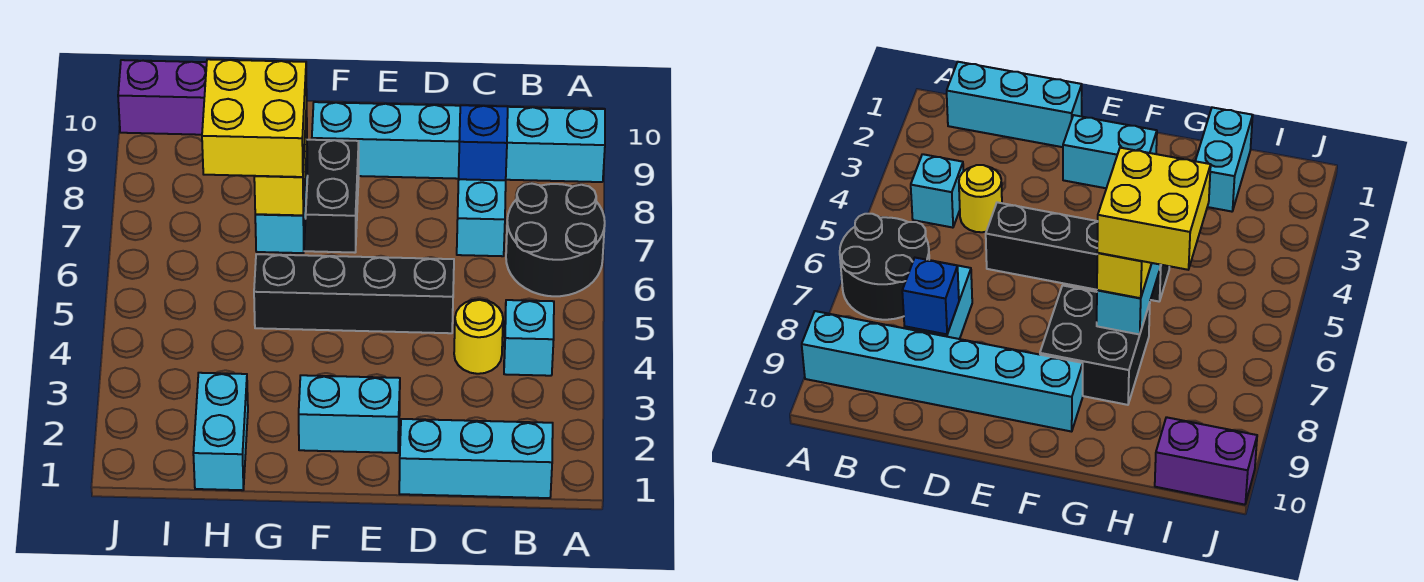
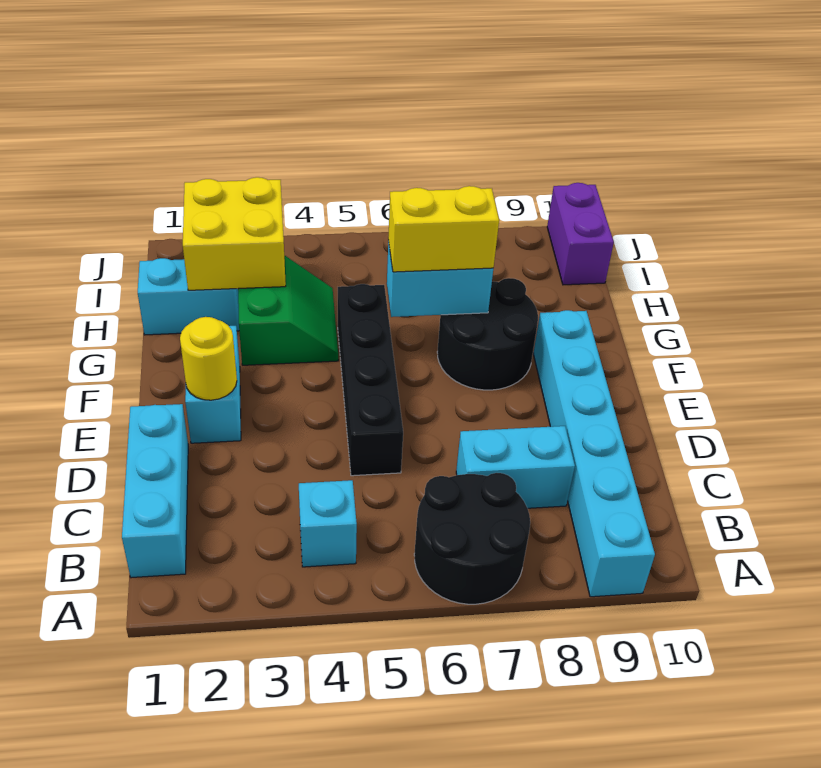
yellow 1x1 round brick [454,299,503,374] -> yellow 1x1 round brick moved to [180,317,237,400]
blue 1x1 brick [459,105,508,180] -> none
black 2x2 brick [304,140,359,253] -> black 2x2 round brick [437,278,538,390]
none -> green 2x2 slope [238,256,338,365]
yellow 2x2 brick [202,59,307,177] -> yellow 2x2 brick moved to [183,177,286,290]

